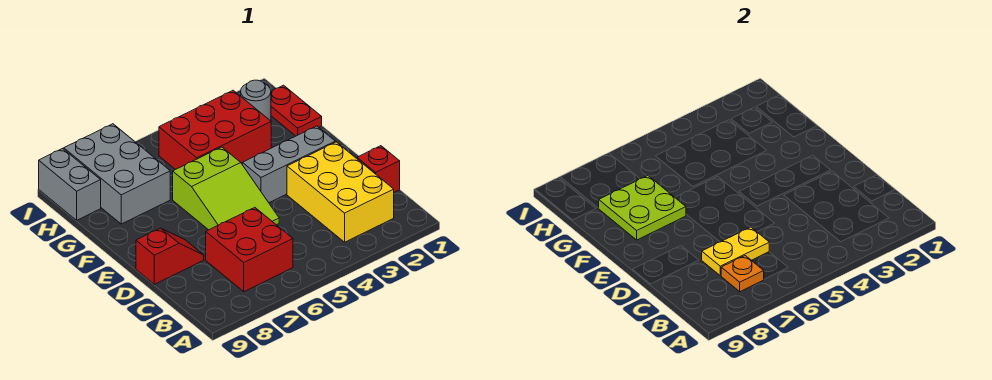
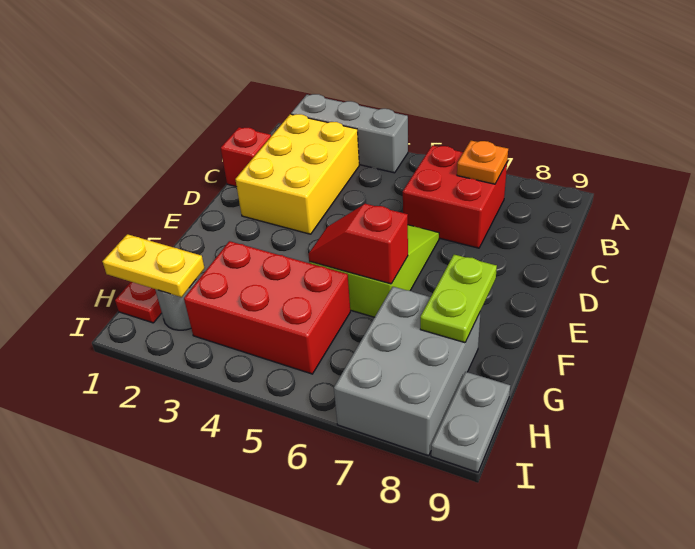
yellow 1x2 plate [702,227,769,276] -> yellow 1x2 plate moved to [102,234,205,297]
red 1x2 slope [136,228,204,284] -> red 1x2 slope moved to [308,204,408,284]
grey 1x3 brick [242,126,335,203] -> grey 1x3 brick moved to [291,94,408,173]
lime 2x2 plate [599,176,686,240] -> lime 1x2 plate [420,255,497,343]
grey 1x2 brick [39,149,101,220] -> grey 1x2 plate [431,372,510,472]

